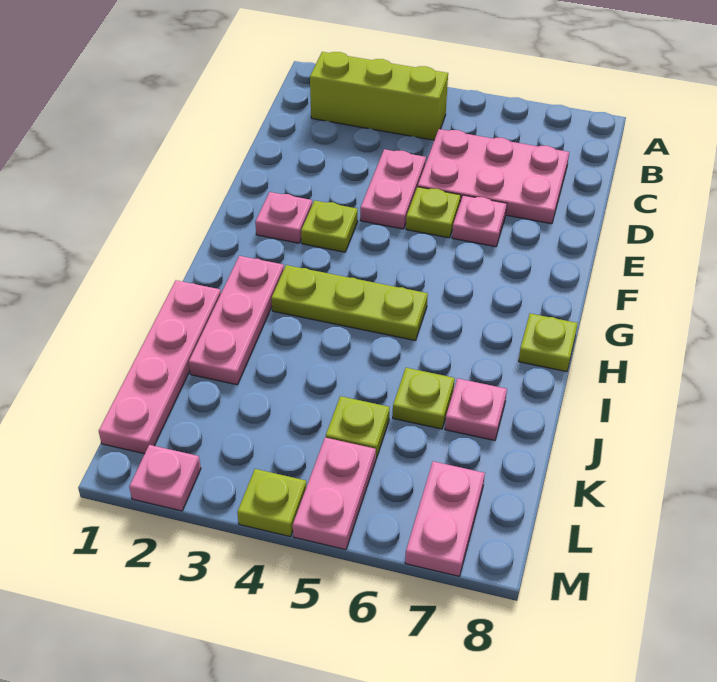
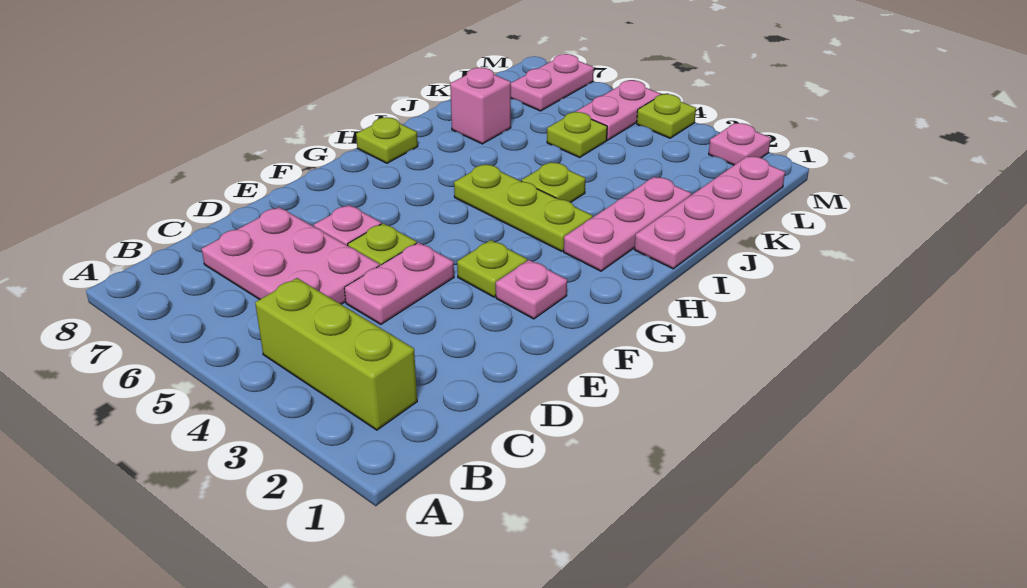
lime 1x1 plate [393,368,455,429] -> lime 1x1 plate moved to [522,162,585,202]
pink 1x1 plate [445,378,507,441] -> pink 1x1 brick [450,68,511,144]

